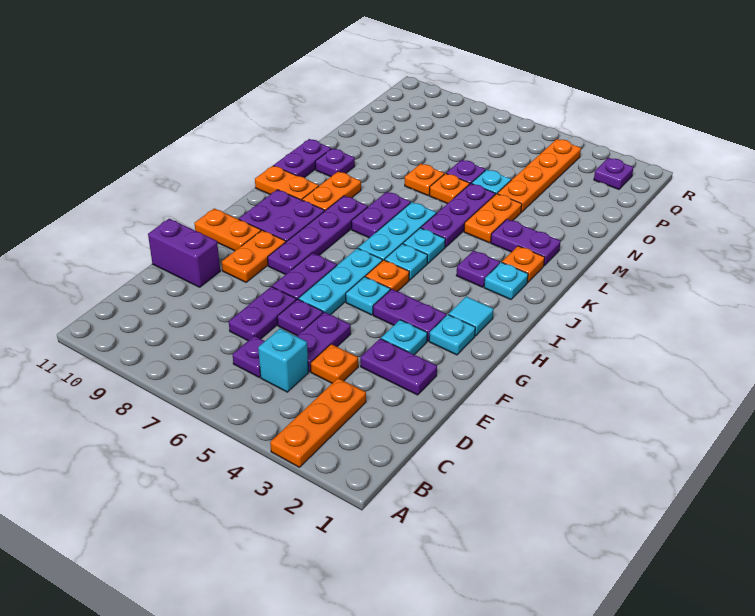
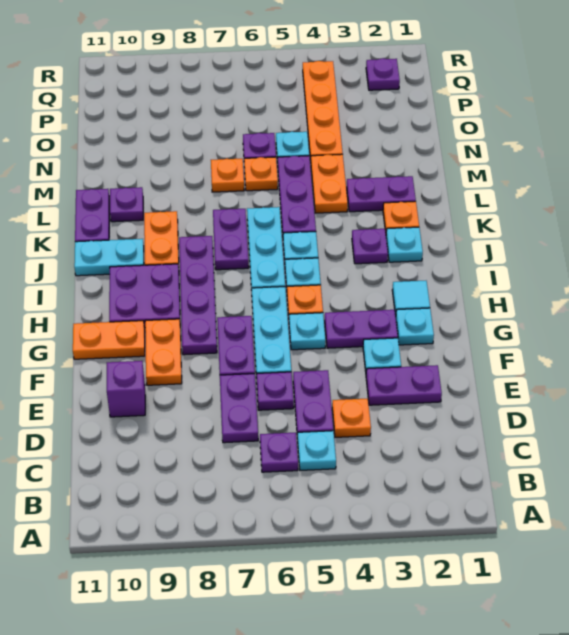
orange 1x3 plate [270,378,366,467] -> none
cyan 1x1 brick [258,329,308,392] -> cyan 1x1 plate [298,431,336,470]
purple 1x2 brick [148,219,220,287] -> purple 1x1 brick [107,361,145,417]
orange 1x2 plate [255,166,319,200] -> cyan 1x2 plate [74,239,144,276]

